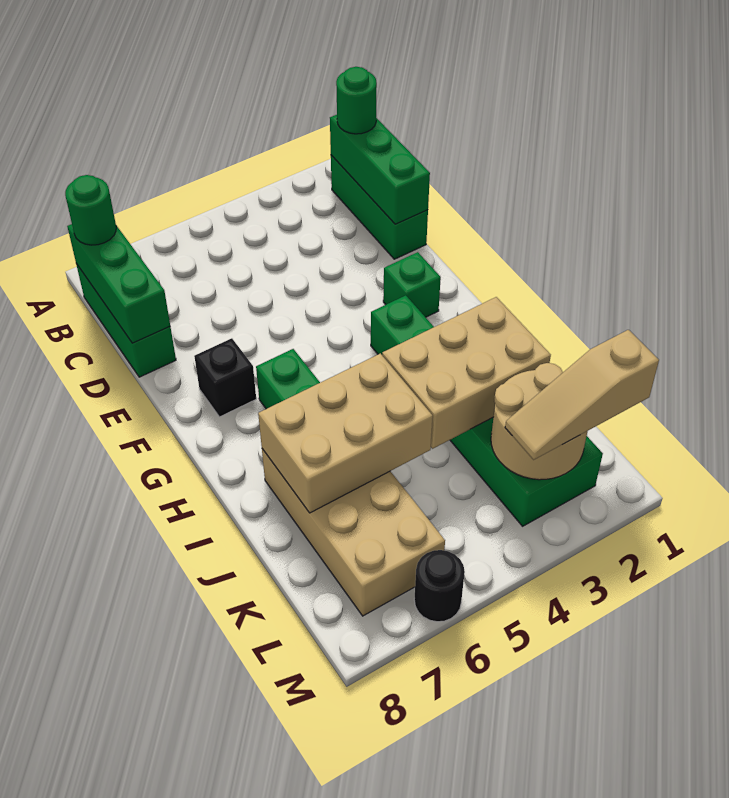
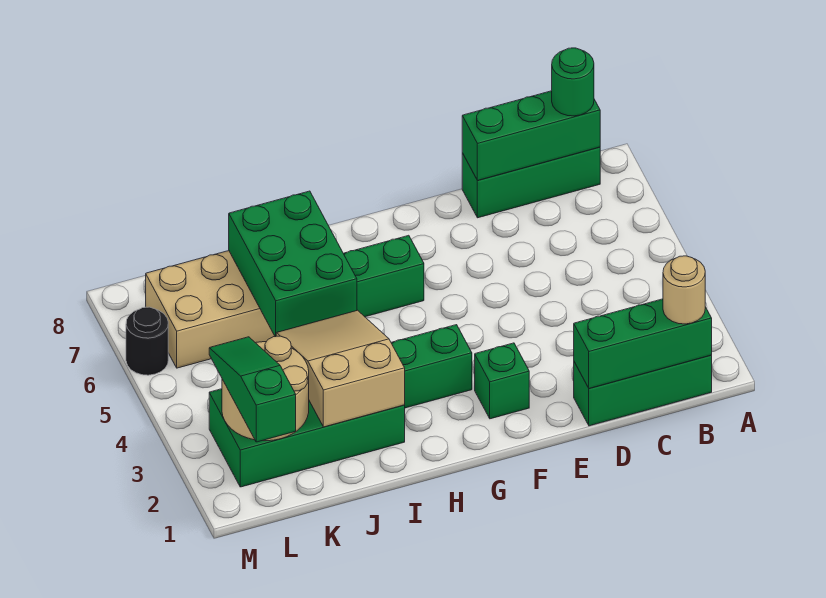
green 1x1 round brick [336,67,377,134] -> tan 1x1 round brick [663,256,705,324]
black 1x1 brick [194,338,256,417] -> none
tan 2x3 brick [382,297,551,449] -> tan 2x3 slope [276,310,405,427]
tan 2x3 brick [258,353,433,513] -> green 2x3 brick [229,191,357,337]
tan 1x3 slope [505,330,659,460] -> green 1x3 slope [209,337,296,442]

